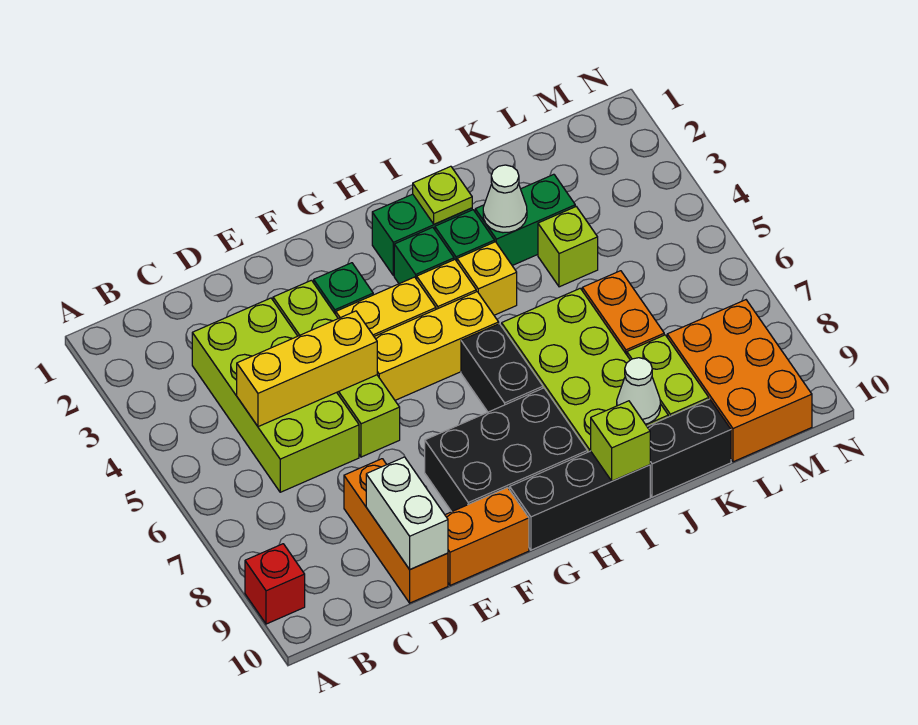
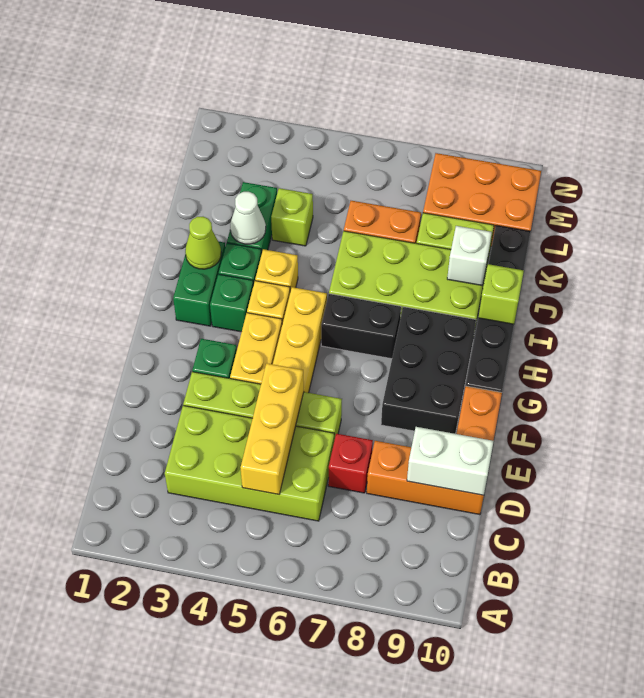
red 1x1 brick [245,544,305,624] -> red 1x1 brick moved to [328,434,373,493]
lime 1x1 plate [413,166,472,224] -> lime 1x1 cone [185,217,221,269]
white 1x1 cone [617,358,660,424] -> white 1x1 brick [447,226,492,286]

